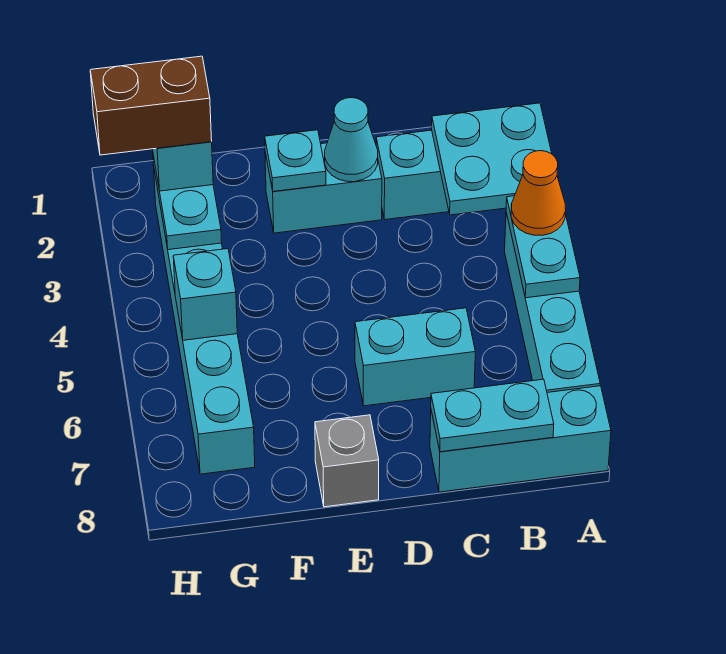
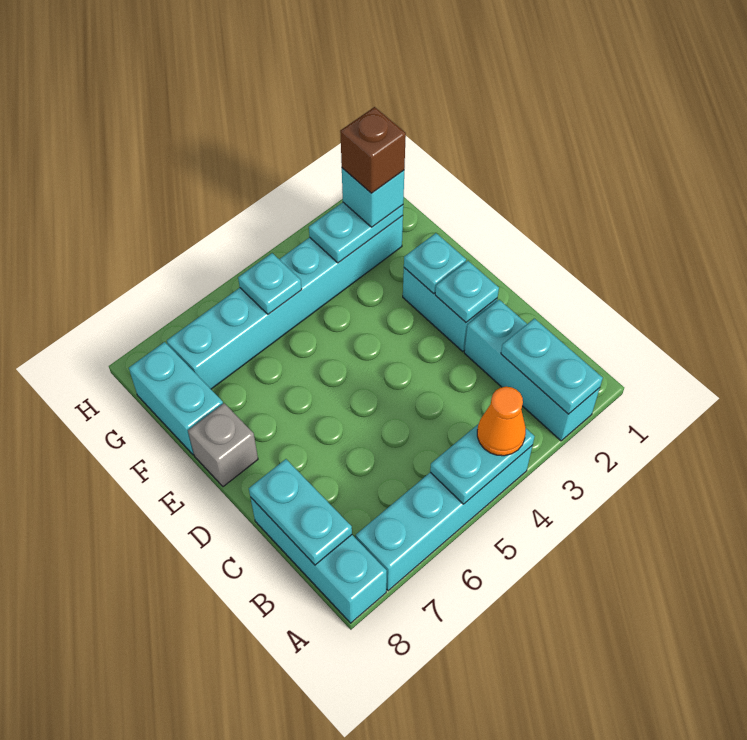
cyan 2x2 plate [432,103,552,215] -> cyan 1x2 plate [501,318,603,414]
cyan 1x2 brick [355,308,475,406] -> cyan 1x2 brick moved to [129,342,223,455]
cyan 1x1 cone [325,98,378,182] -> cyan 1x1 plate [435,261,499,322]
brown 1x2 brick [90,56,212,155] -> brown 1x1 brick [340,107,406,193]
cyan 1x1 brick [173,249,237,340] -> cyan 1x1 plate [238,253,302,314]

